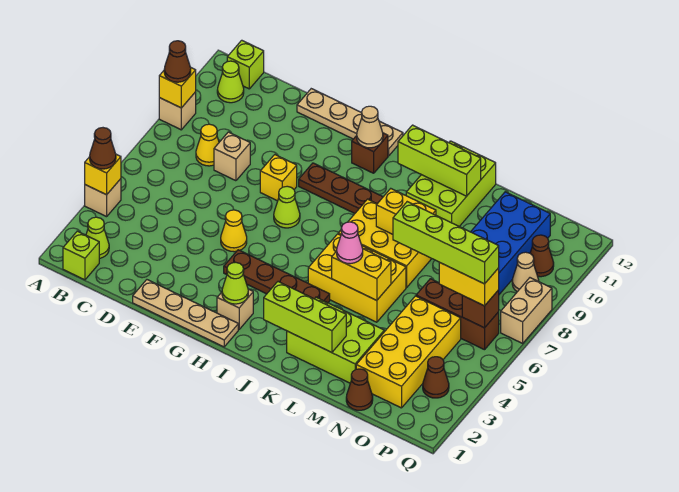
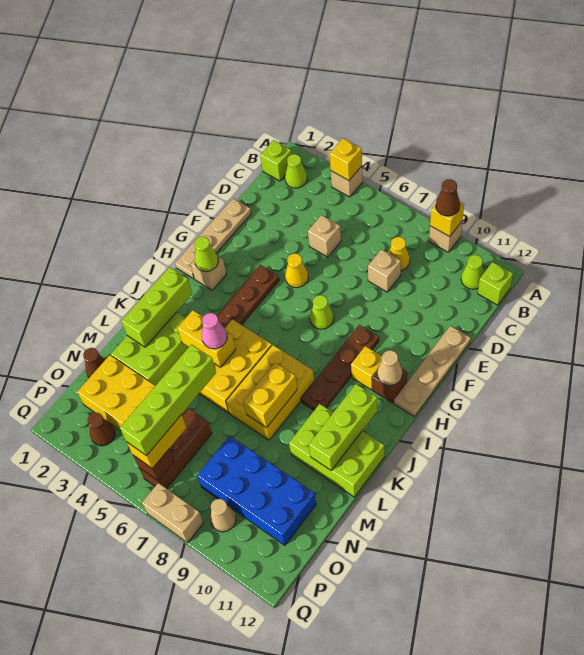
brown 1x1 cone [90,128,116,169] -> none
none -> tan 1x1 brick [308,215,341,257]
yellow 1x1 brick [260,155,297,201] -> yellow 1x1 brick moved to [351,346,382,390]
yellow 1x2 brick [332,249,391,300] -> yellow 1x2 brick turned to [177,310,236,367]
brown 1x1 cone [530,235,554,277] -> none

